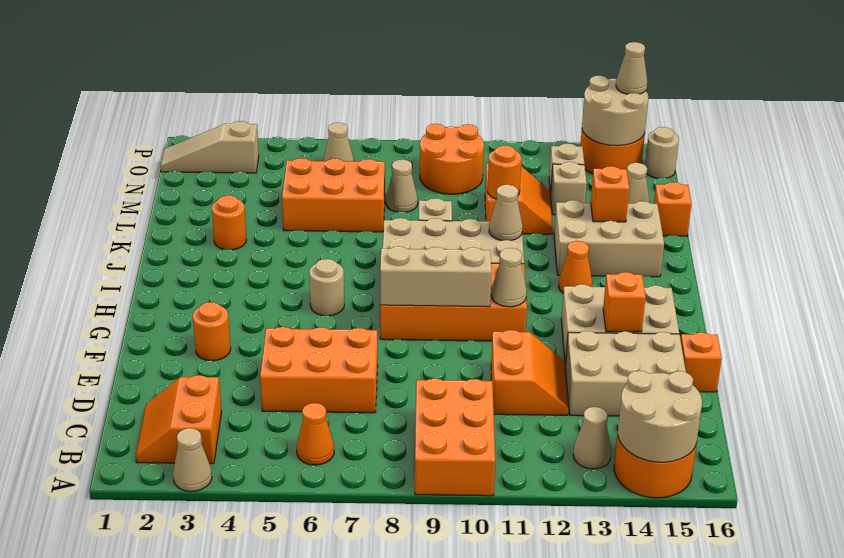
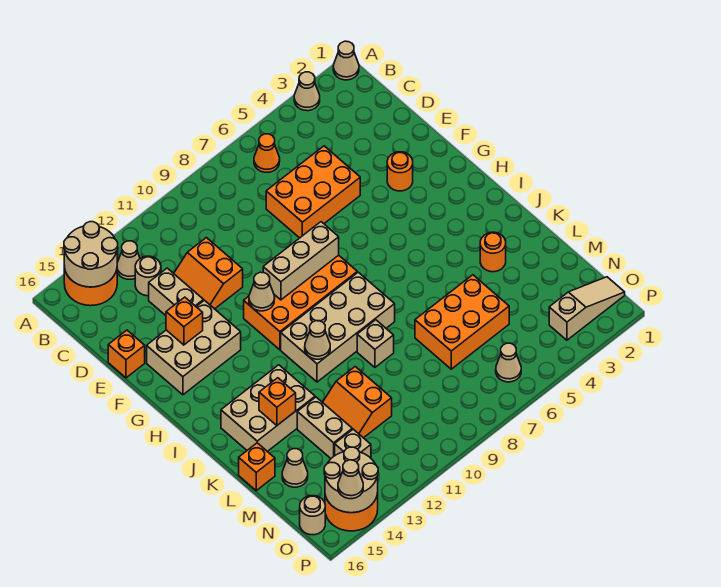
orange 2x3 brick [415,378,495,496] -> none
orange 2x2 slope [136,375,222,464] -> none
tan 2x3 brick [565,331,686,416] -> tan 1x2 brick [149,268,204,316]
tan 1x1 round brick [309,259,344,316] -> tan 1x1 round brick moved to [135,256,161,296]
orange 1x1 cone [558,241,592,293] -> none
orange 1x1 round brick [487,146,522,199] -> none
tan 1x1 cone [386,159,418,212] -> tan 1x1 cone moved to [333,41,359,80]
tan 1x1 brick [551,162,587,215] -> tan 1x2 brick [297,397,352,458]
orange 2x2 round brick [420,124,484,194] -> none

